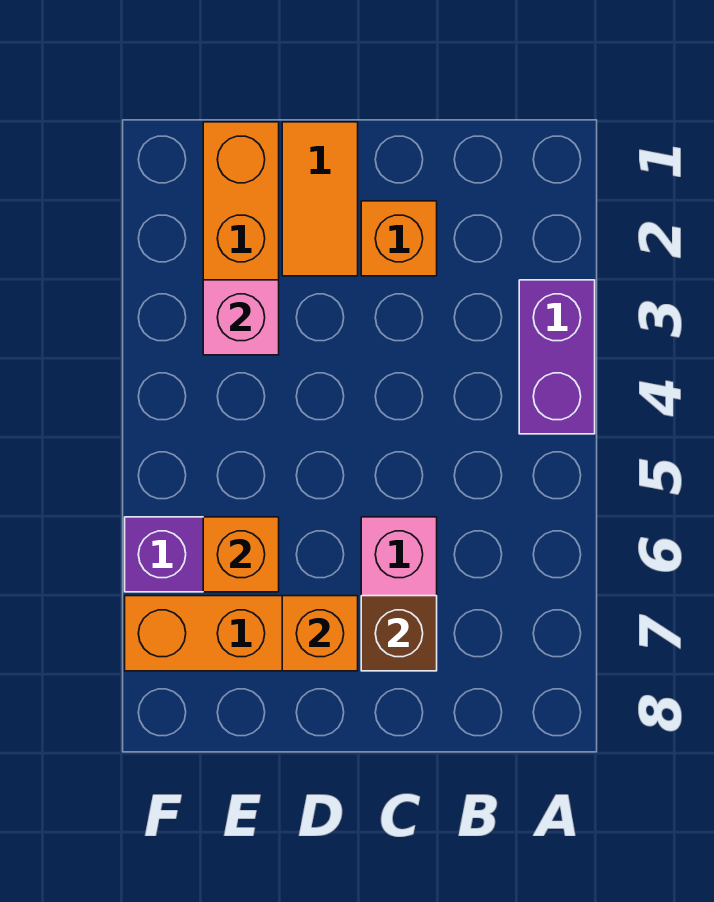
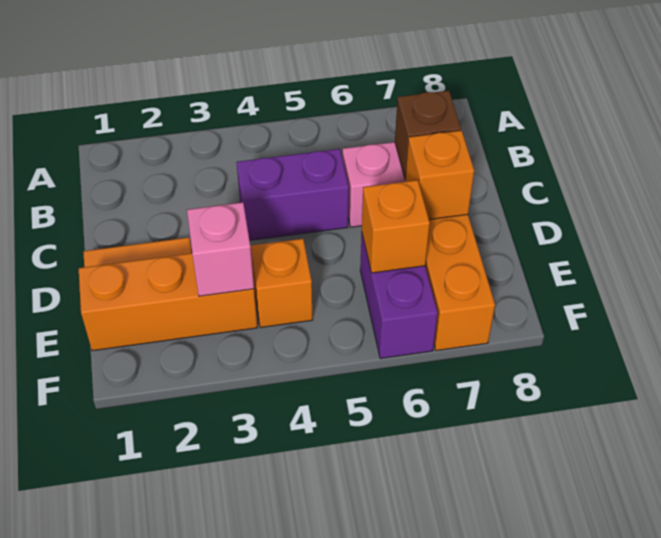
purple 1x2 brick [519,280,595,434] -> purple 1x2 brick moved to [236,149,349,240]
orange 1x1 brick [361,201,437,276] -> orange 1x1 brick moved to [250,239,313,328]

